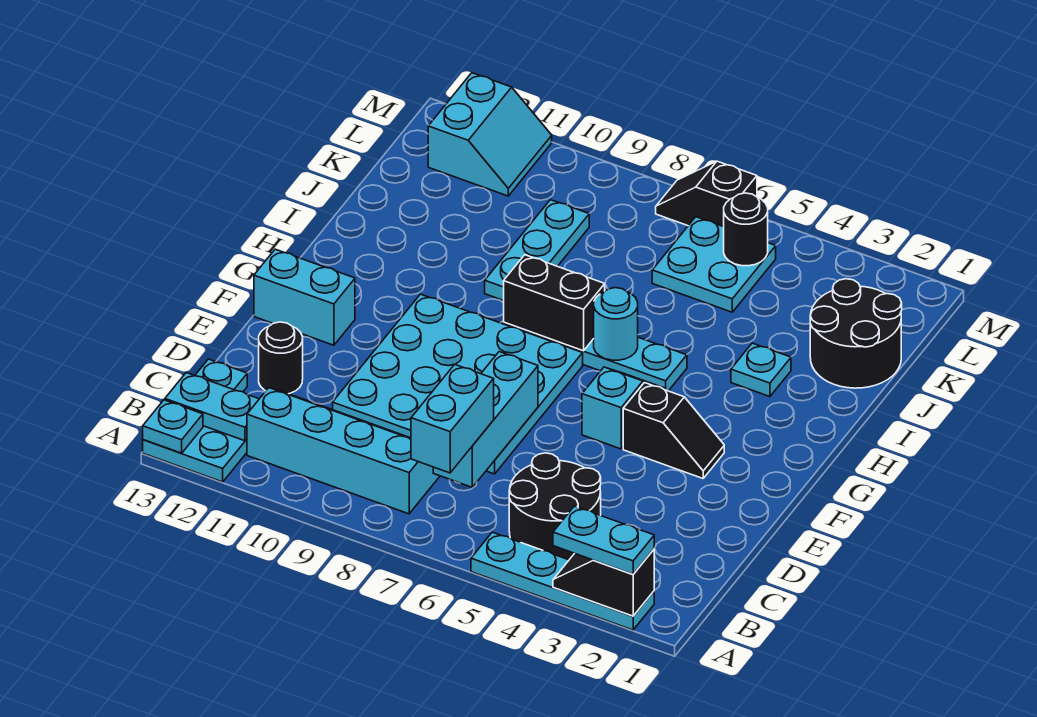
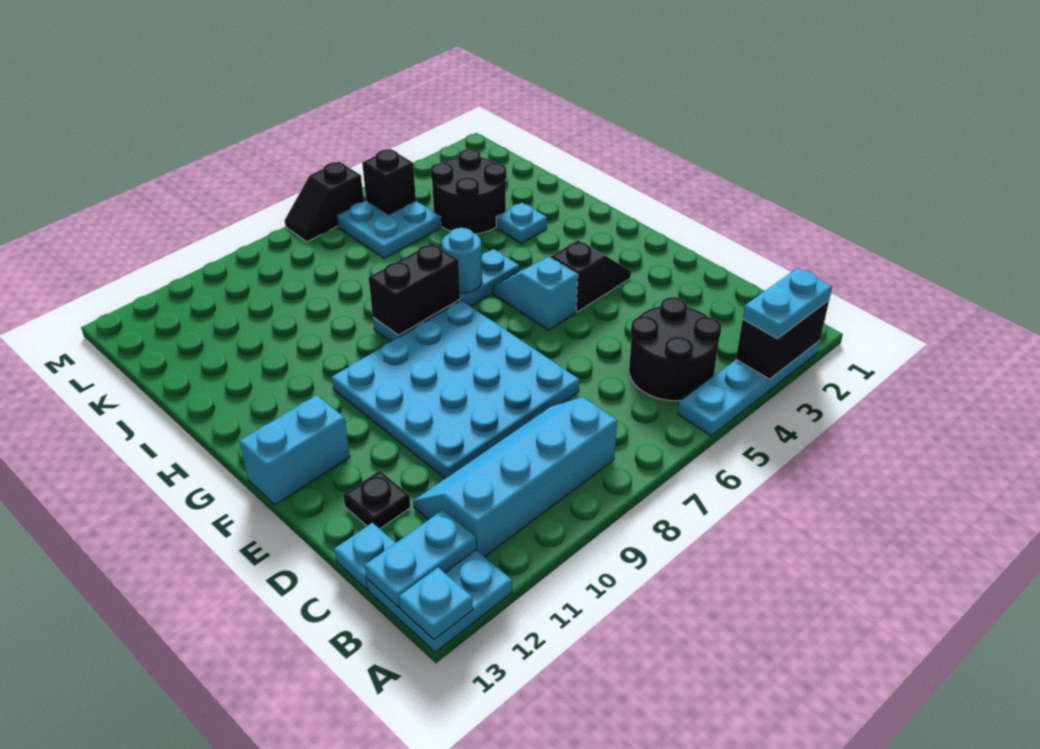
black 1x2 slope [553,550,654,616] -> black 1x2 brick [736,301,829,379]
cyan 1x2 brick [411,364,494,473] -> none
cyan 1x3 brick [433,352,538,487] -> none
black 1x1 round brick [259,322,303,394] -> black 1x1 plate [343,471,411,529]
cyan 1x3 plate [485,200,589,301] -> none
black 2x2 round brick [810,279,902,388] -> black 2x2 round brick moved to [430,149,507,234]
black 1x1 round brick [724,193,768,266] -> black 1x1 brick [362,149,416,214]
cyan 2x2 slope [428,73,552,196] -> none

